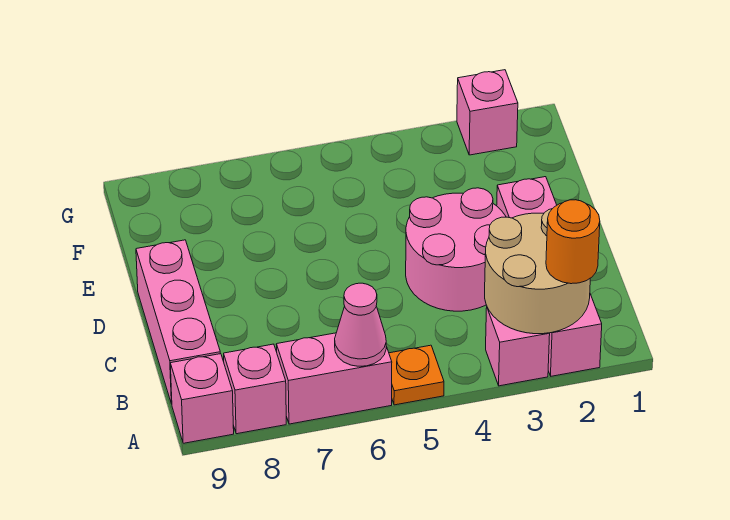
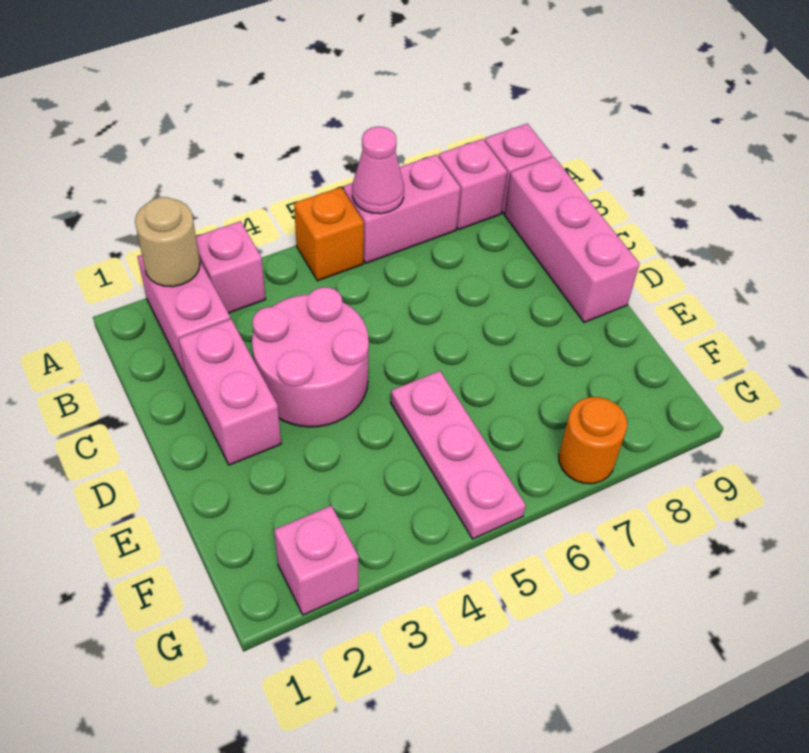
tan 2x2 round brick [485,209,590,334] -> tan 1x1 round brick [135,197,200,287]
orange 1x1 round brick [546,200,600,284] -> orange 1x1 round brick moved to [559,397,627,484]
orange 1x1 plate [389,345,444,405] -> orange 1x1 brick [294,187,364,281]
none -> pink 1x3 plate [391,371,526,539]

